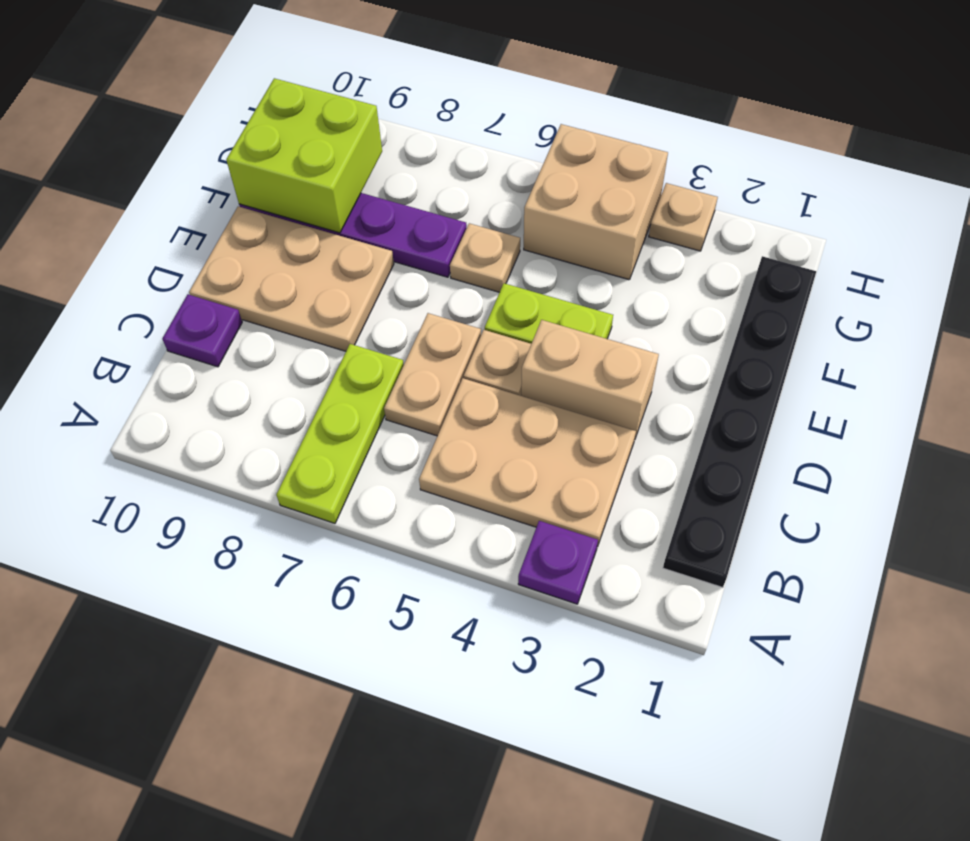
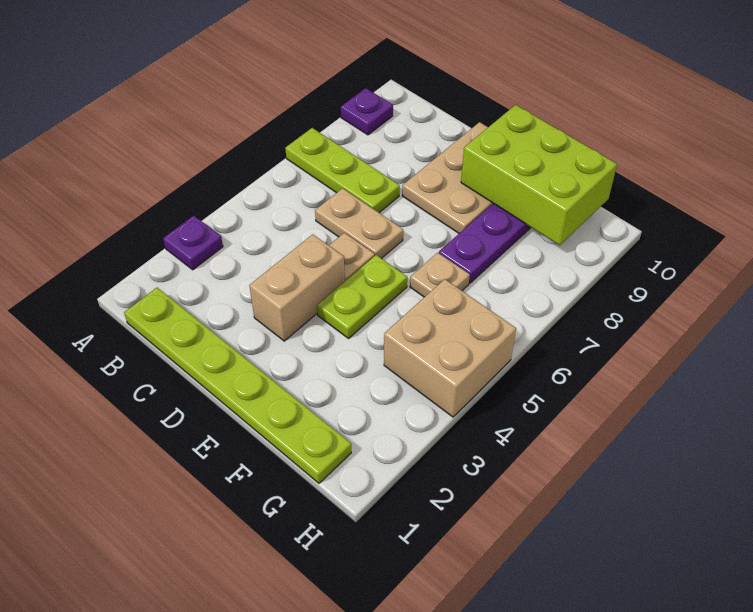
black 1x6 plate [663,256,816,588] -> lime 1x6 plate [124,288,351,483]
tan 2x3 plate [419,378,636,547] -> none
purple 1x1 plate [162,294,242,367] -> purple 1x1 plate moved to [341,88,393,135]
lime 2x2 brick [226,78,382,233] -> lime 2x3 brick [461,105,617,245]
tan 1x1 plate [649,183,718,251] -> none

